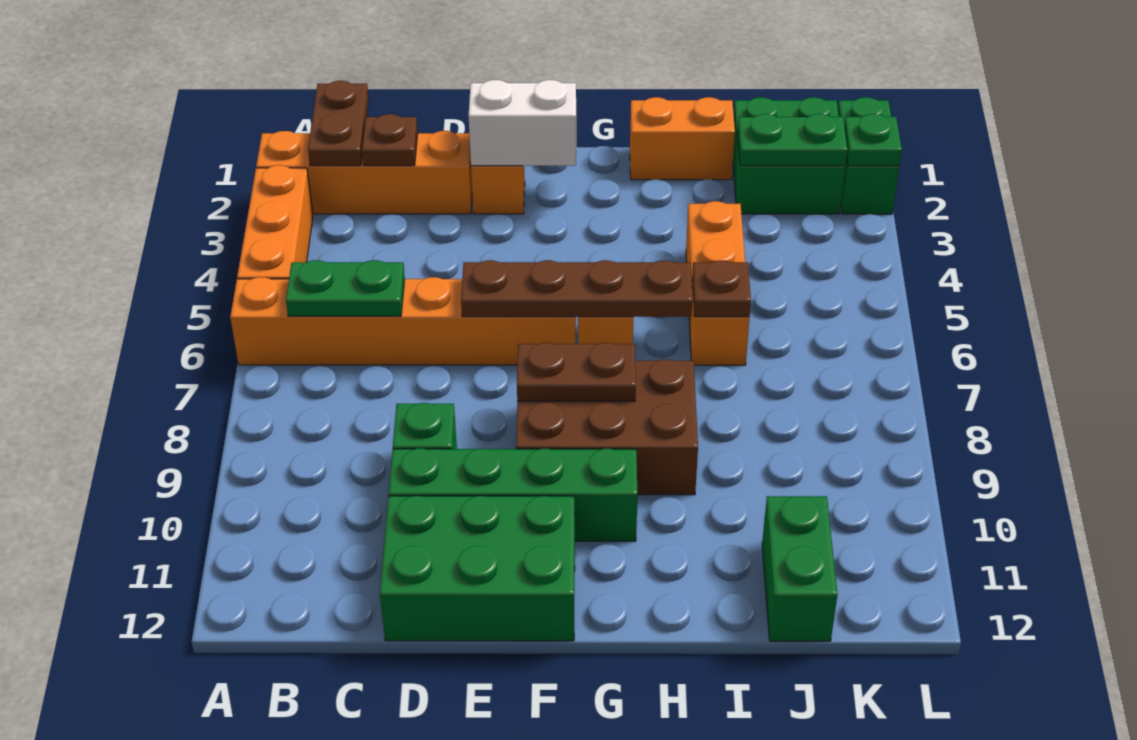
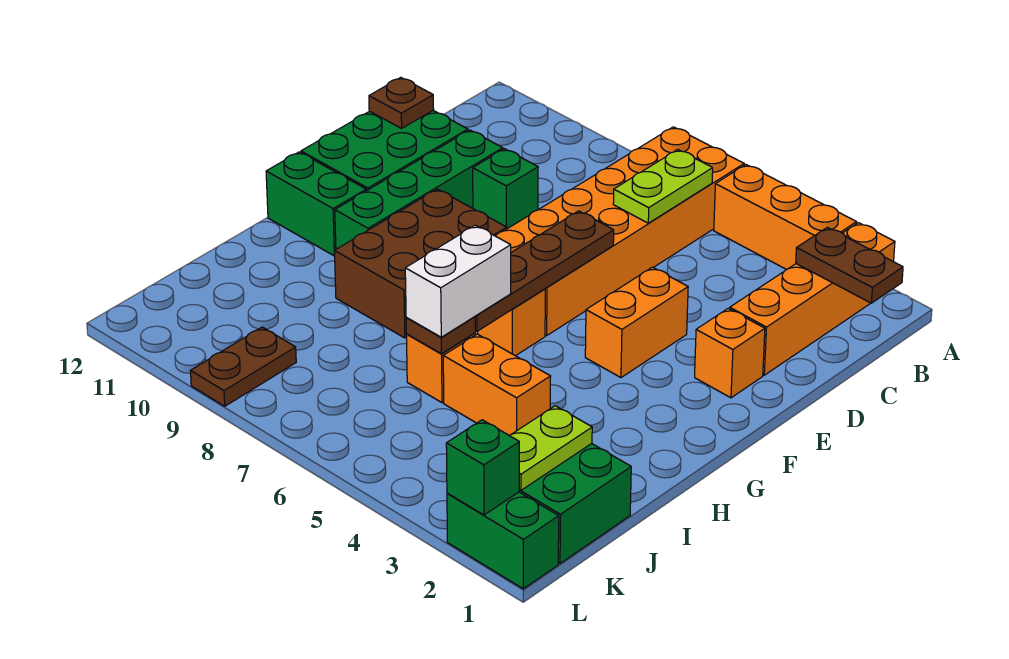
orange 1x6 brick [230,277,576,365] -> orange 2x6 brick [496,127,744,336]
green 1x2 plate [286,260,405,316] -> lime 1x2 plate [613,150,713,223]
brown 1x1 plate [362,114,418,166] -> brown 1x1 plate moved to [369,78,434,128]
white 1x2 brick [469,80,576,166] -> white 1x2 brick moved to [405,225,511,337]
brown 1x2 plate [517,343,636,401] -> brown 1x2 plate moved to [191,327,296,406]
orange 1x2 brick [630,97,735,180] -> orange 1x2 brick moved to [585,267,688,378]
green 1x2 plate [738,114,847,166] -> lime 1x2 plate [510,406,592,490]
green 1x2 brick [762,496,837,641] -> green 1x2 brick moved to [266,152,366,256]
green 1x1 plate [844,114,902,166] -> green 1x1 brick [446,420,519,515]

